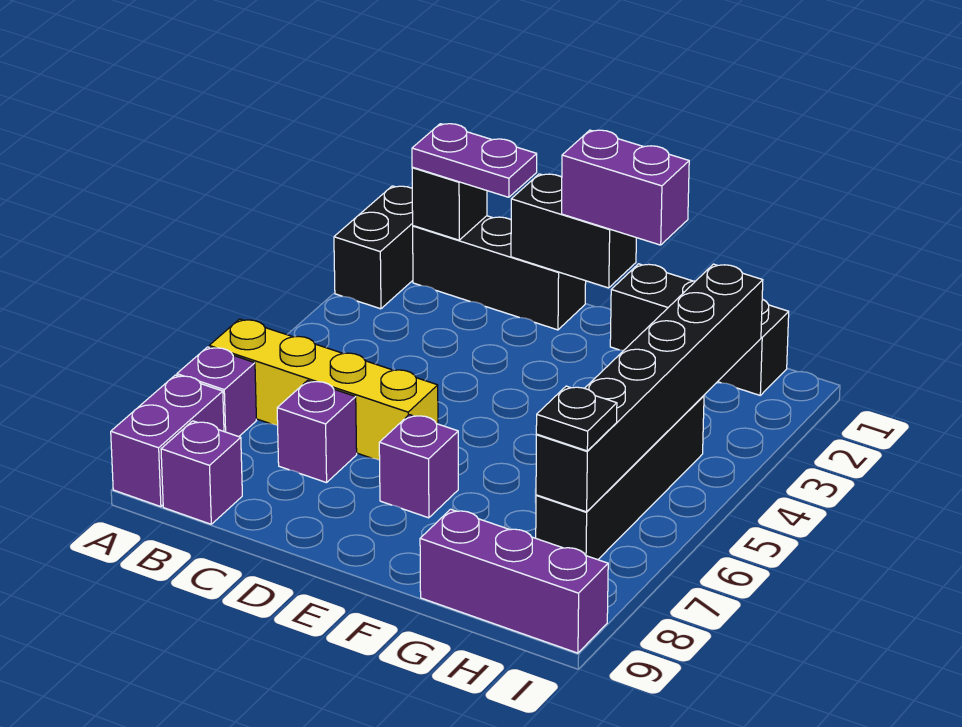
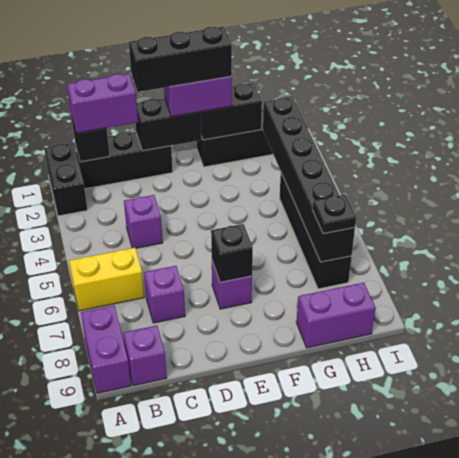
yellow 1x4 brick [209,319,438,460] -> yellow 1x2 brick [69,248,144,311]
purple 1x1 brick [177,347,256,437] -> purple 1x1 brick moved to [124,195,163,248]
purple 1x2 plate [412,124,537,197] -> purple 1x2 brick [67,74,138,133]
none -> black 1x3 brick [129,27,232,92]
none -> black 1x1 brick [211,224,253,282]
none -> black 1x2 brick [201,83,262,140]
purple 1x3 brick [420,509,608,653] -> purple 1x2 brick [296,283,376,348]

